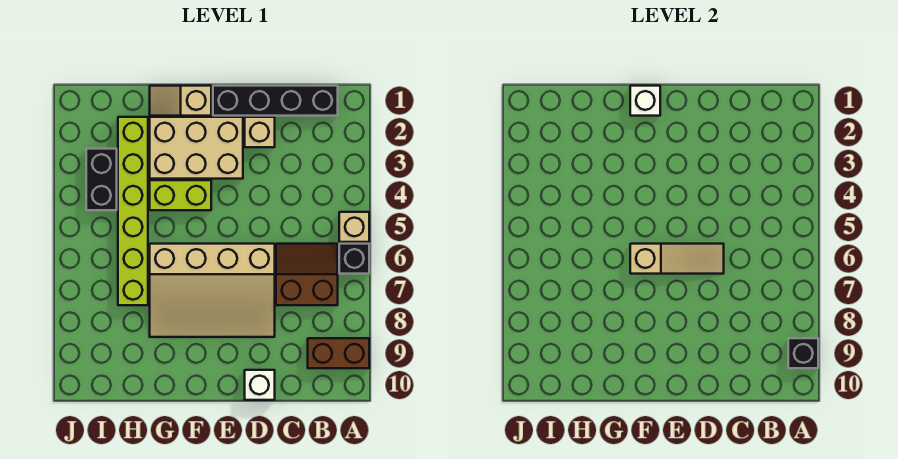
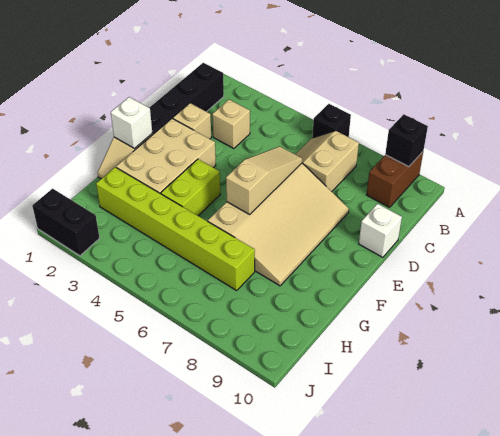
tan 1x1 brick [339,212,369,242] -> tan 1x1 brick moved to [212,100,250,149]
brown 2x2 slope [276,244,338,305] -> tan 2x2 slope [295,131,359,192]
black 1x2 brick [86,149,117,210] -> black 1x2 brick moved to [32,189,99,256]

